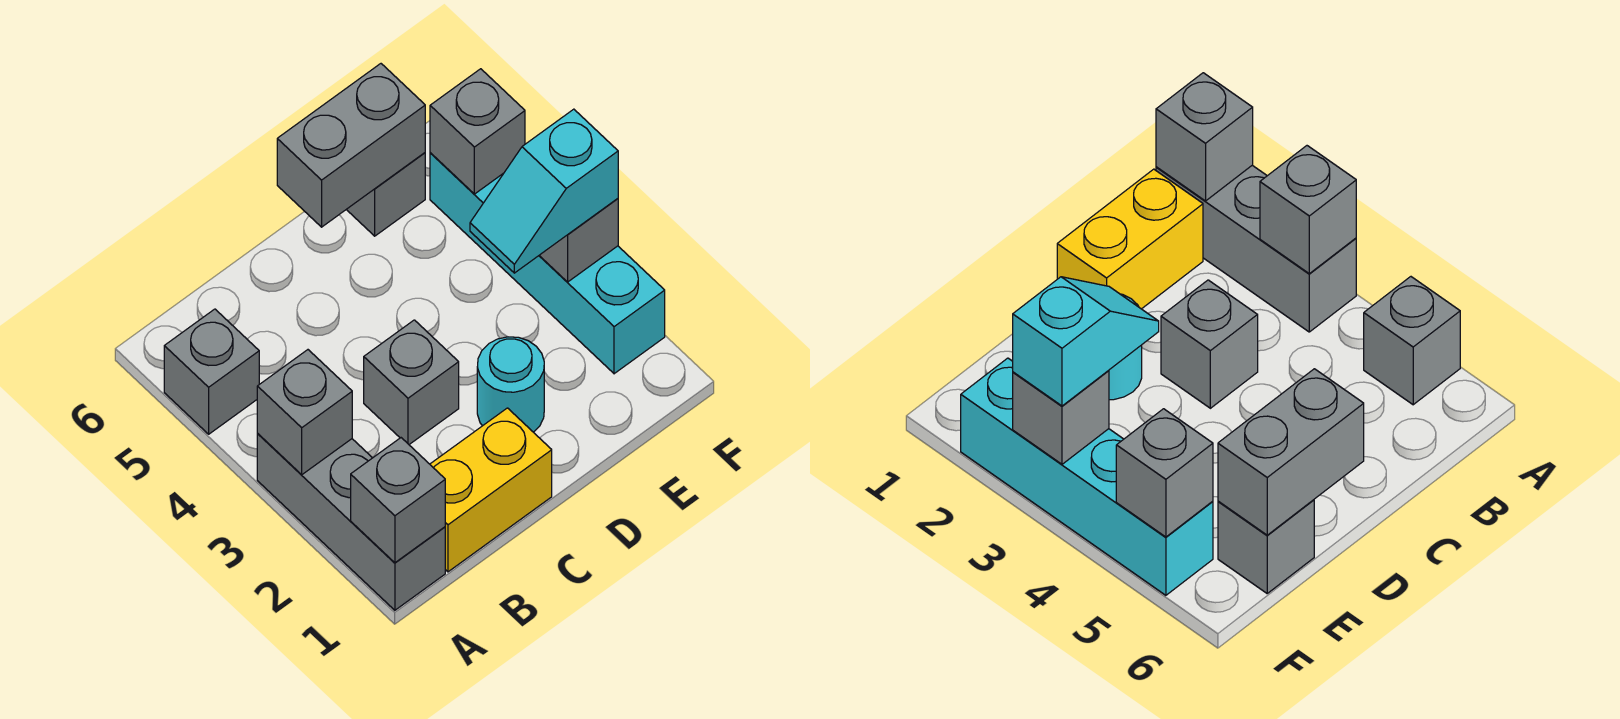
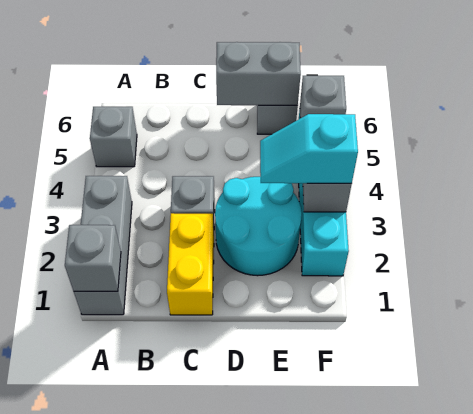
grey 1x1 brick [257,350,352,475] -> none
yellow 1x2 brick [430,408,552,572] -> yellow 1x2 brick turned to [167,213,214,315]
cyan 1x1 round brick [477,337,544,432] -> cyan 2x2 round brick [215,177,302,276]

